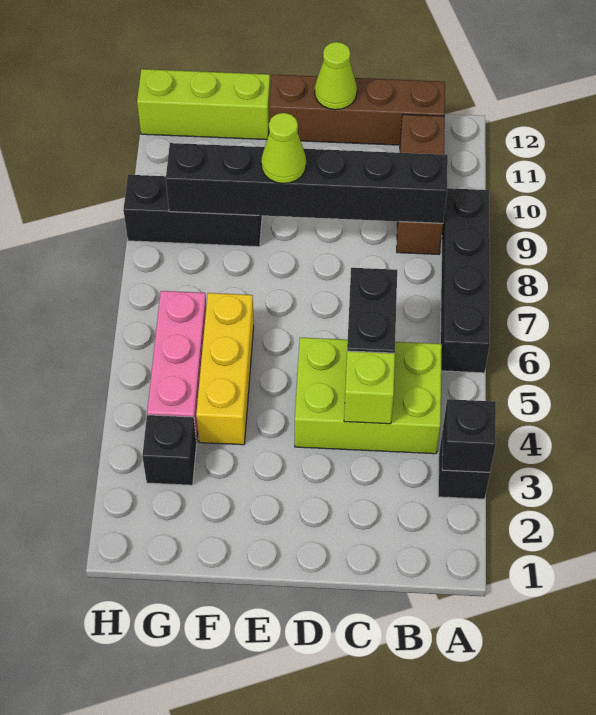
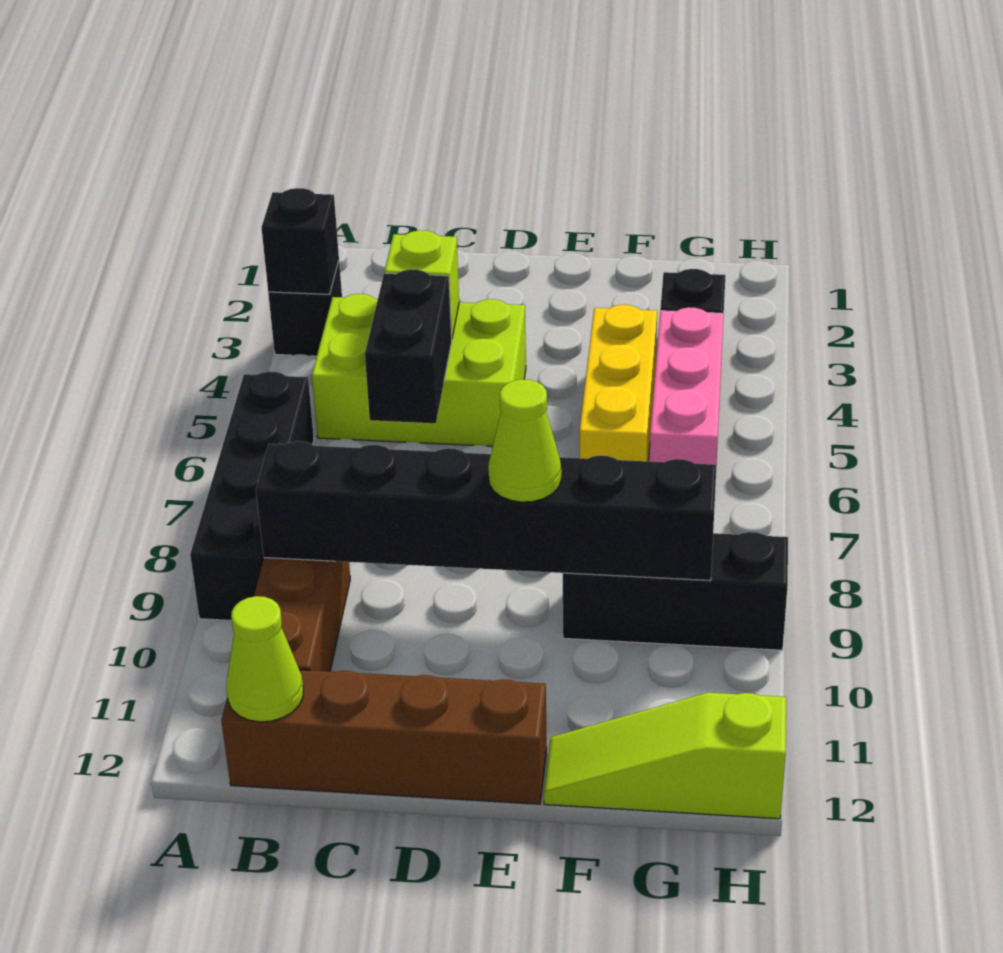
lime 1x1 cone [315,42,357,110] -> lime 1x1 cone moved to [226,596,303,722]
lime 1x3 brick [137,69,270,140] -> lime 1x3 slope [544,693,786,819]

